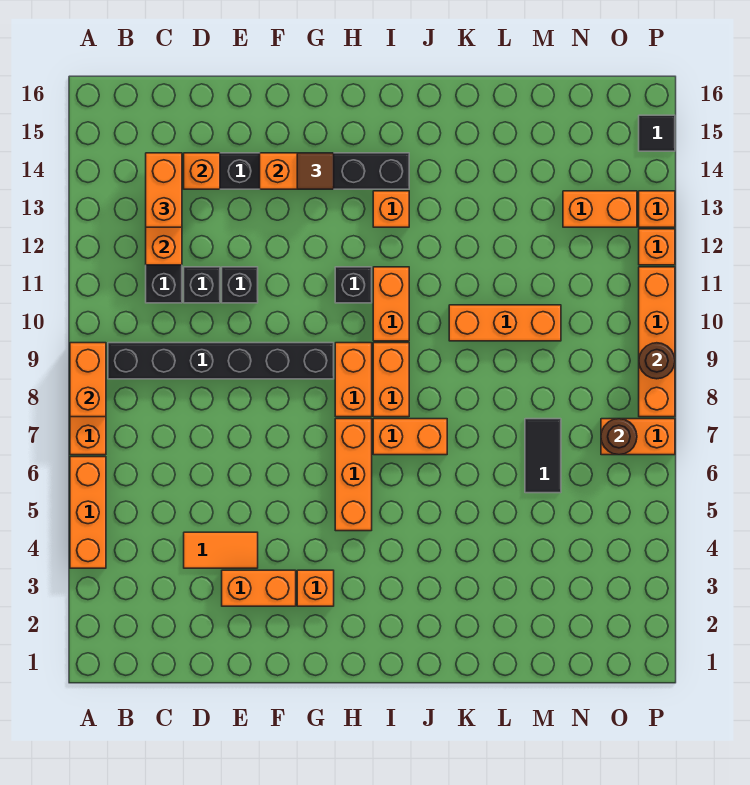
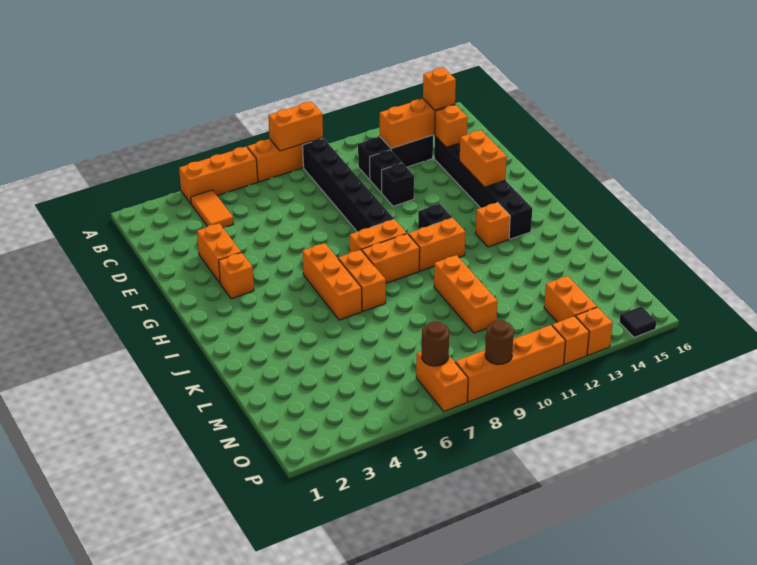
orange 1x2 brick [146,153,182,227] -> orange 1x1 brick [423,68,456,110]
orange 1x2 tile [184,532,258,568] -> orange 1x2 tile moved to [191,190,234,228]
brown 1x1 tile [297,153,334,189] -> none
orange 1x3 brick [335,419,372,531] -> orange 1x3 brick turned to [302,243,362,320]
black 1x2 tile [525,419,561,493] -> none

